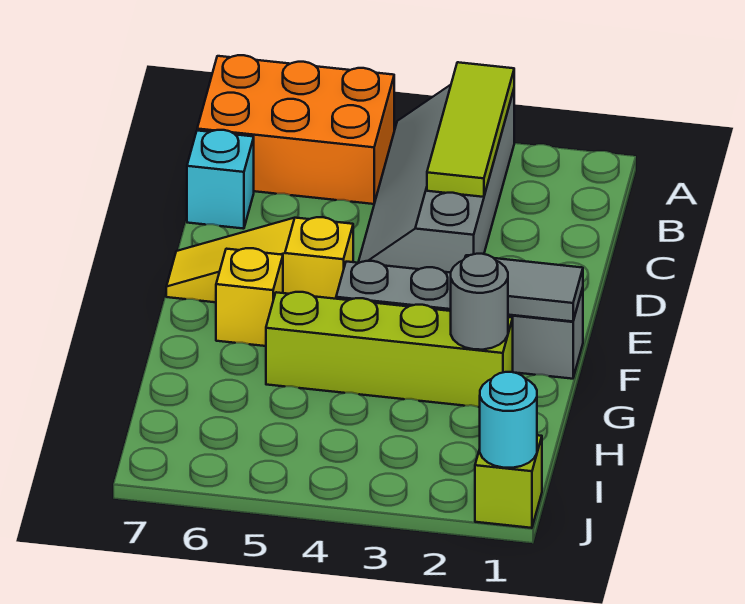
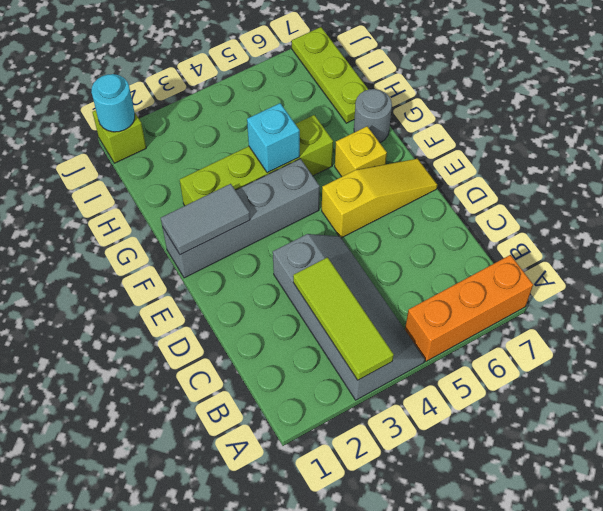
orange 2x3 brick [197,55,394,204] -> orange 1x3 brick [405,255,533,361]
cyan 1x1 brick [187,130,254,229] -> cyan 1x1 brick moved to [247,103,300,173]
grey 1x1 round brick [451,254,508,350] -> grey 1x1 round brick moved to [354,89,392,143]
none -> lime 1x3 plate [292,27,368,123]

